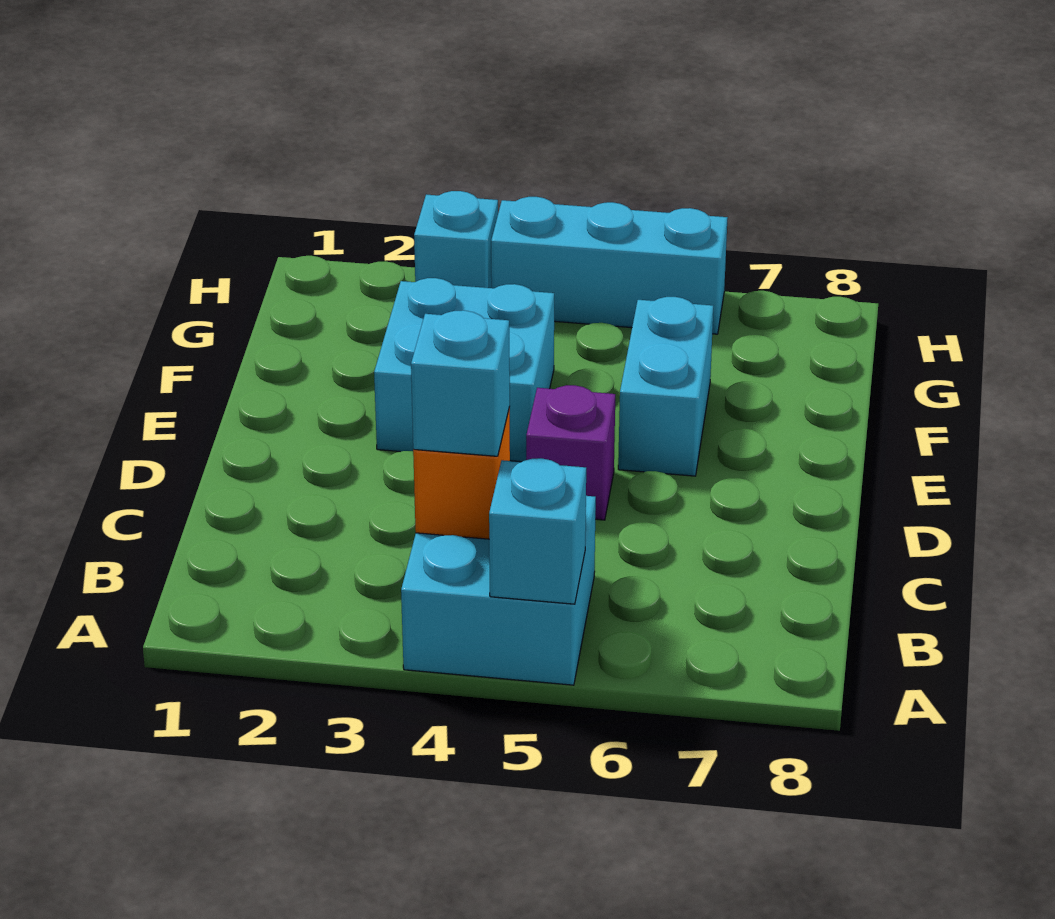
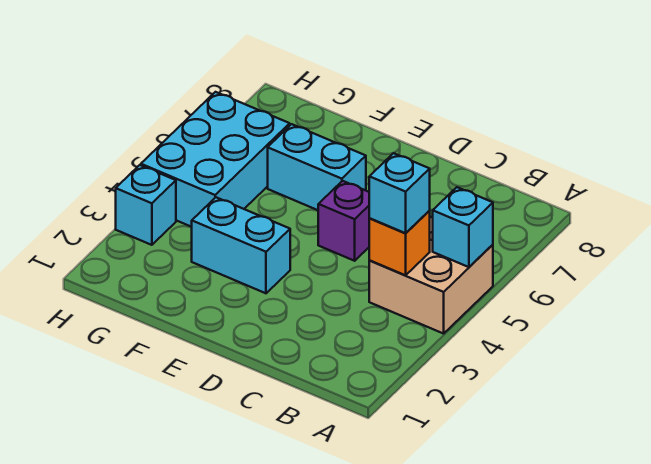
cyan 2x2 brick [401,496,596,685] -> tan 2x2 brick [369,217,493,334]
cyan 2x2 brick [374,278,554,462] -> cyan 1x2 brick [192,197,290,293]
cyan 1x3 brick [491,197,728,334] -> cyan 2x3 brick [141,92,290,227]

